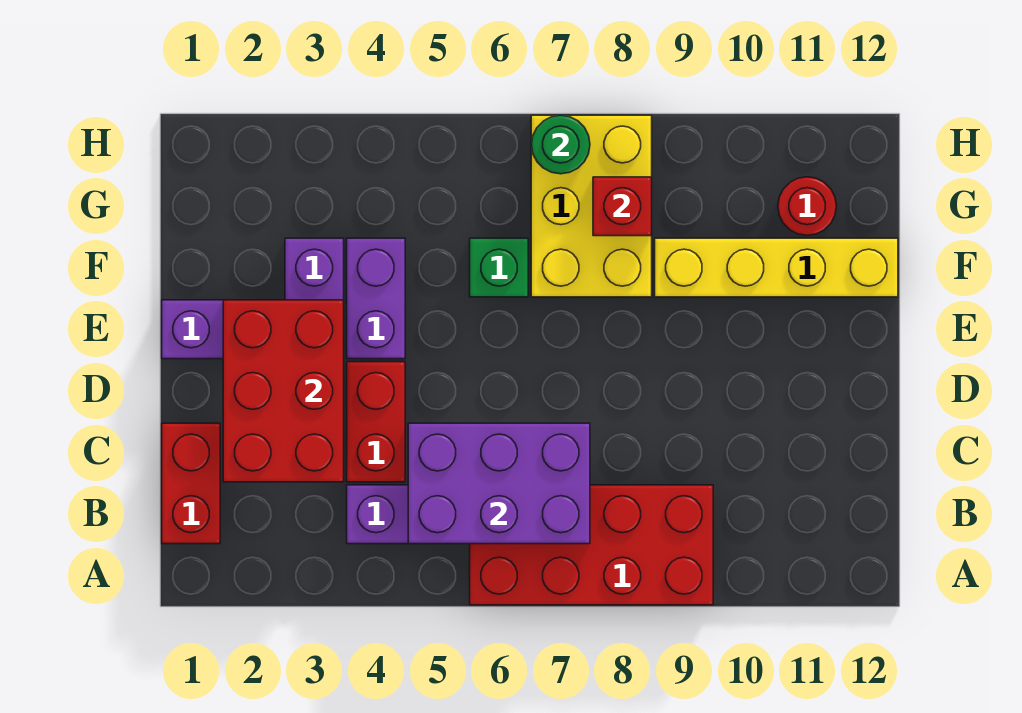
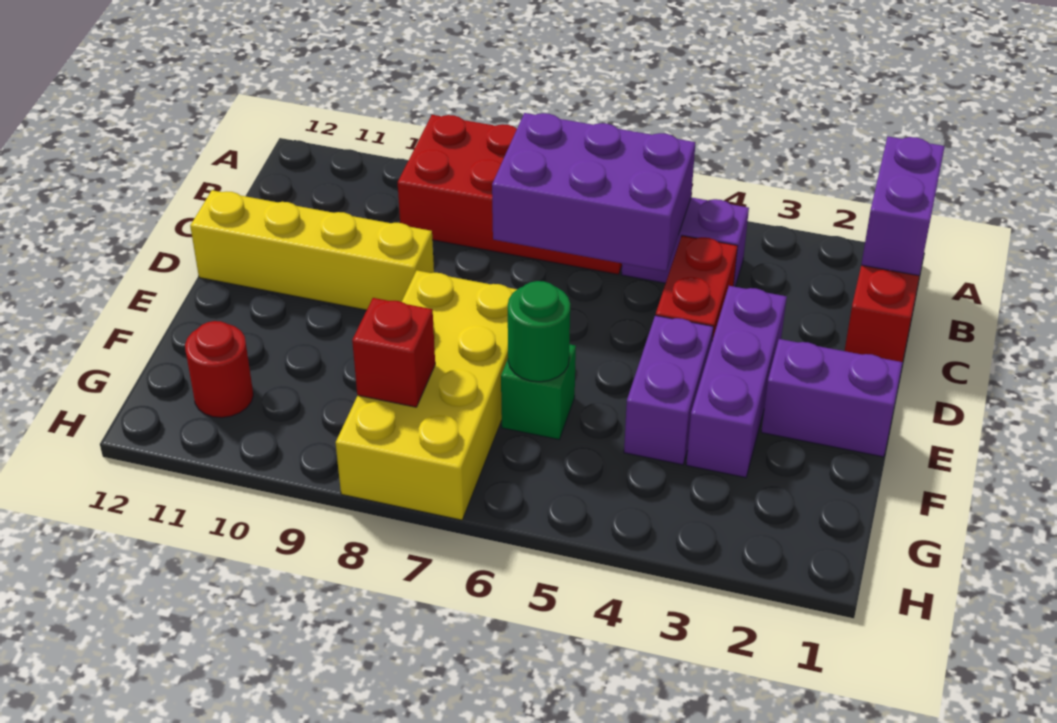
none -> purple 1x2 brick [861,137,945,276]
red 2x3 brick [223,300,344,482] -> none
yellow 2x3 brick [531,115,652,297] -> yellow 2x4 brick [336,271,517,520]
yellow 1x4 brick [655,238,898,297] -> yellow 1x4 brick moved to [190,190,434,310]
green 1x1 round brick [531,115,590,174] -> green 1x1 round brick moved to [508,281,570,382]

